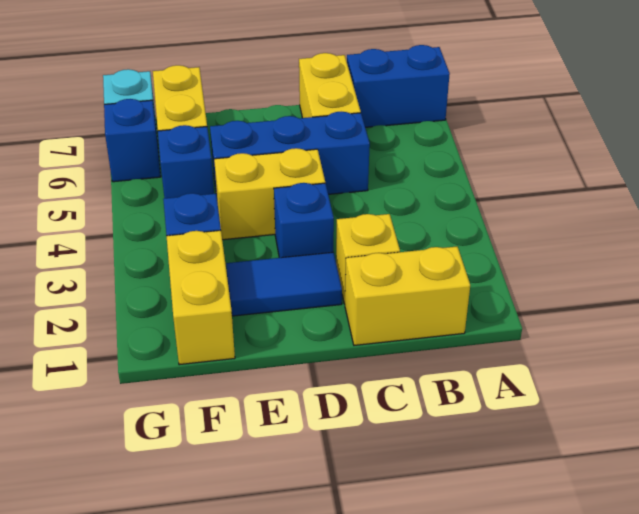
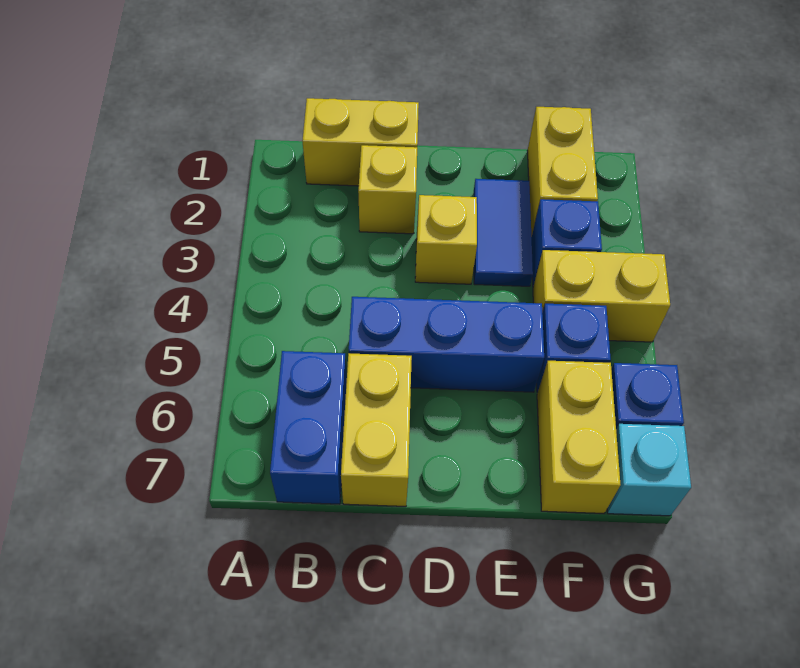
blue 1x2 brick [347,45,450,127] -> blue 1x2 brick turned to [270,351,347,504]
blue 1x2 tile [226,252,342,316] -> blue 1x2 tile turned to [474,179,533,286]
blue 1x1 brick [274,183,334,258] -> yellow 1x1 brick [415,195,477,284]
yellow 1x2 brick [214,148,325,240] -> yellow 1x2 brick moved to [533,250,670,342]

